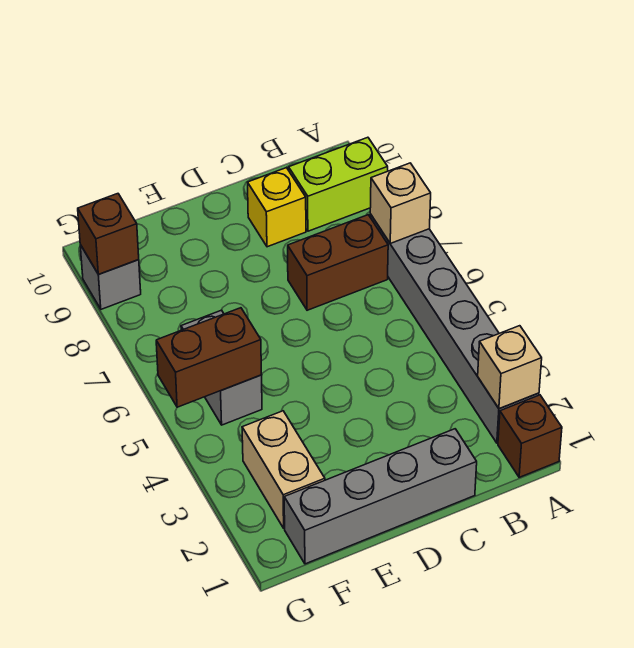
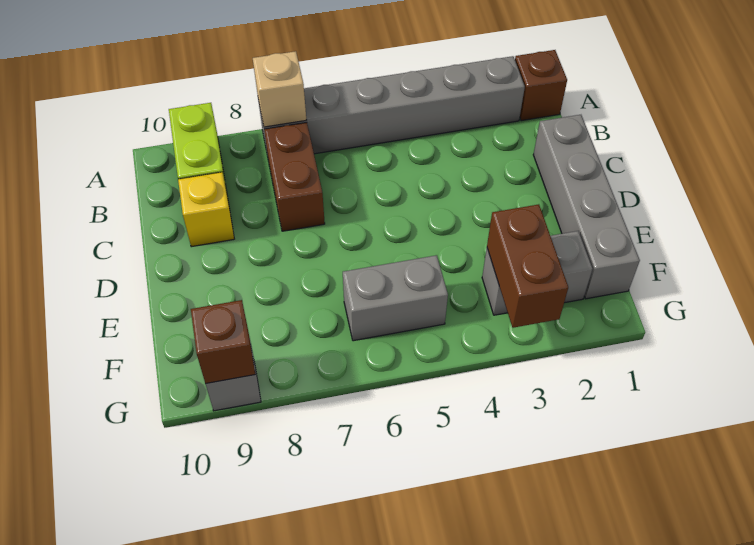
tan 1x1 brick [478,326,542,409] -> none
tan 1x2 brick [242,411,325,528] -> grey 1x2 brick [482,231,593,315]
brown 1x2 brick [156,308,261,407] -> brown 1x2 brick moved to [487,204,568,328]

